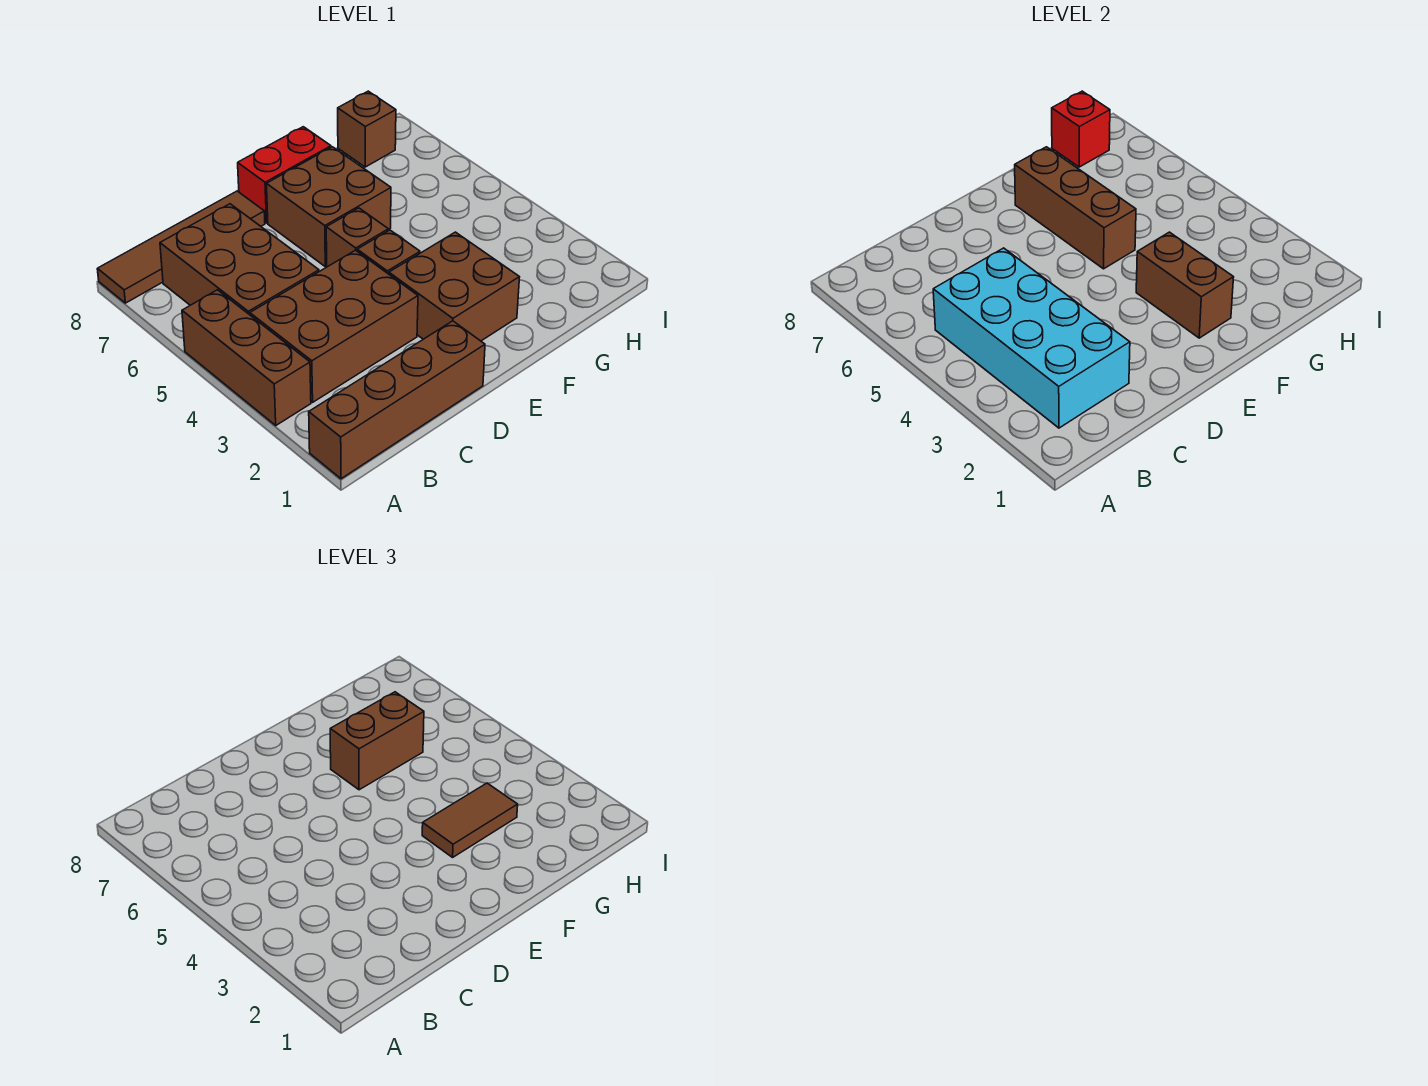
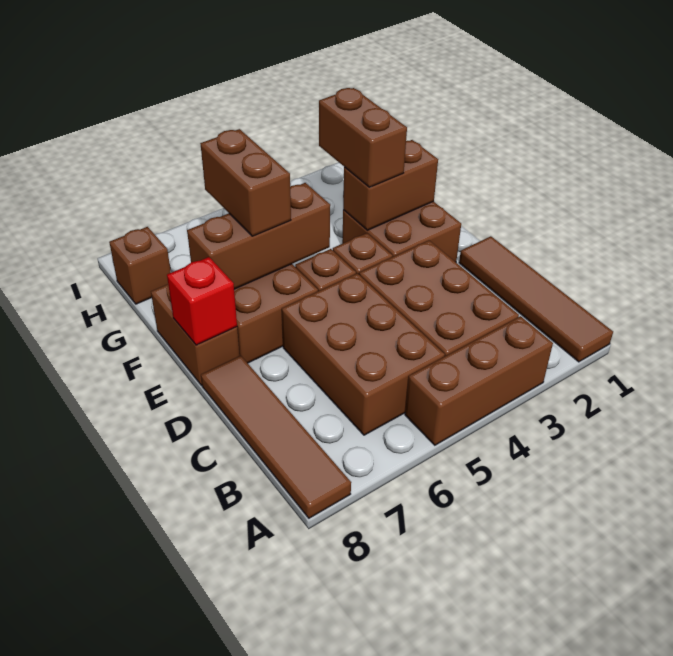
brown 1x4 brick [309,321,485,479] -> brown 1x4 tile [459,236,613,362]
cyan 2x4 brick [933,248,1130,428] -> none
brown 2x3 brick [160,204,319,315] -> brown 2x3 brick turned to [282,273,445,435]
red 1x2 brick [238,127,331,223] -> brown 1x2 brick [151,284,240,385]
brown 1x2 tile [422,783,518,857] -> brown 1x2 brick [319,88,407,187]
red 1x1 brick [1052,91,1110,167] -> red 1x1 brick moved to [167,257,237,345]

